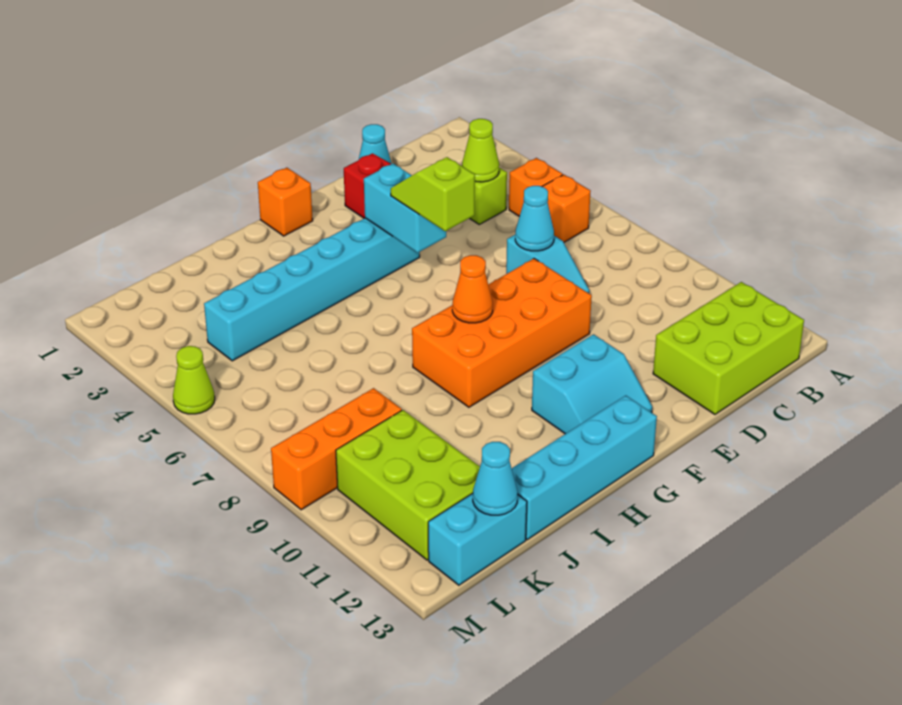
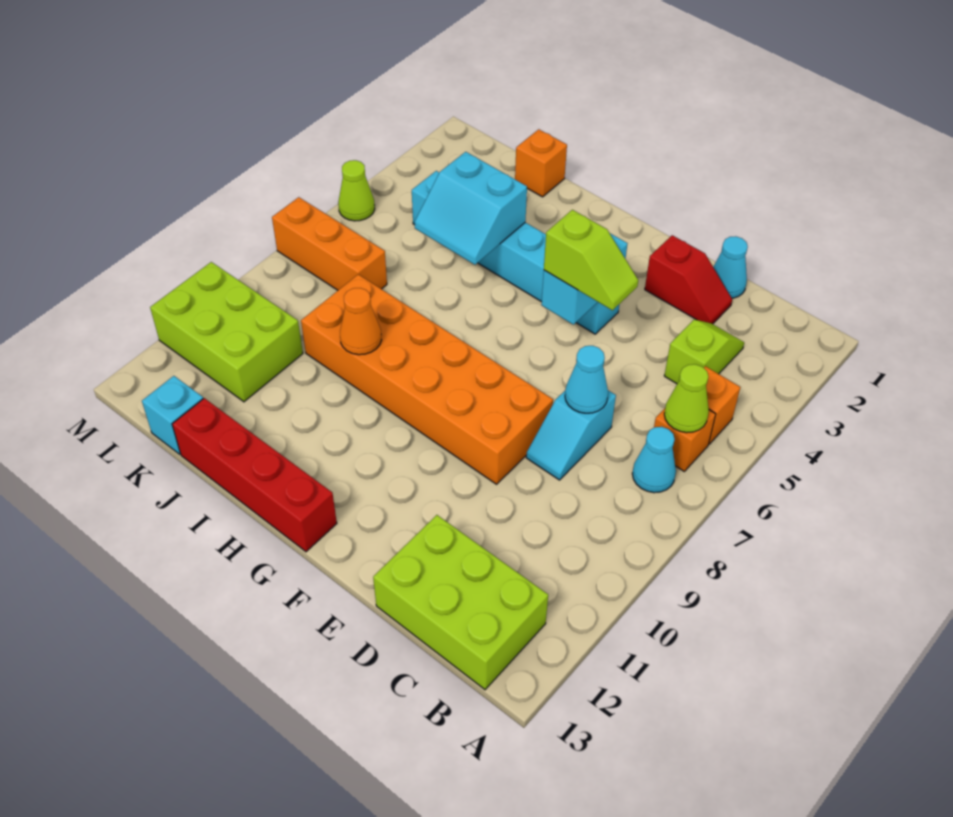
lime 1x1 cone [462,119,499,182] -> lime 1x1 cone moved to [664,364,709,433]
orange 2x4 brick [412,258,592,407] -> orange 2x6 brick [301,274,553,484]
lime 1x2 slope [391,157,475,231] -> lime 1x2 slope turned to [544,210,638,310]
cyan 2x2 slope [532,334,652,434] -> cyan 2x2 slope moved to [415,152,527,265]
orange 1x1 brick [258,168,313,236] -> orange 1x1 brick moved to [515,129,567,197]
orange 1x1 cone [452,255,493,323] -> orange 1x1 cone moved to [340,288,381,355]
cyan 1x4 brick [512,396,657,540] -> red 1x4 brick [172,398,337,552]
orange 1x3 brick [271,388,402,510] -> orange 1x3 brick moved to [272,197,387,290]
lime 2x3 brick [336,410,480,560] -> lime 2x3 brick turned to [150,262,303,402]
cyan 1x2 brick [428,493,527,585] -> cyan 1x1 brick [142,376,203,454]
cyan 1x1 cone [473,442,518,515] -> cyan 1x1 cone moved to [632,427,676,493]

